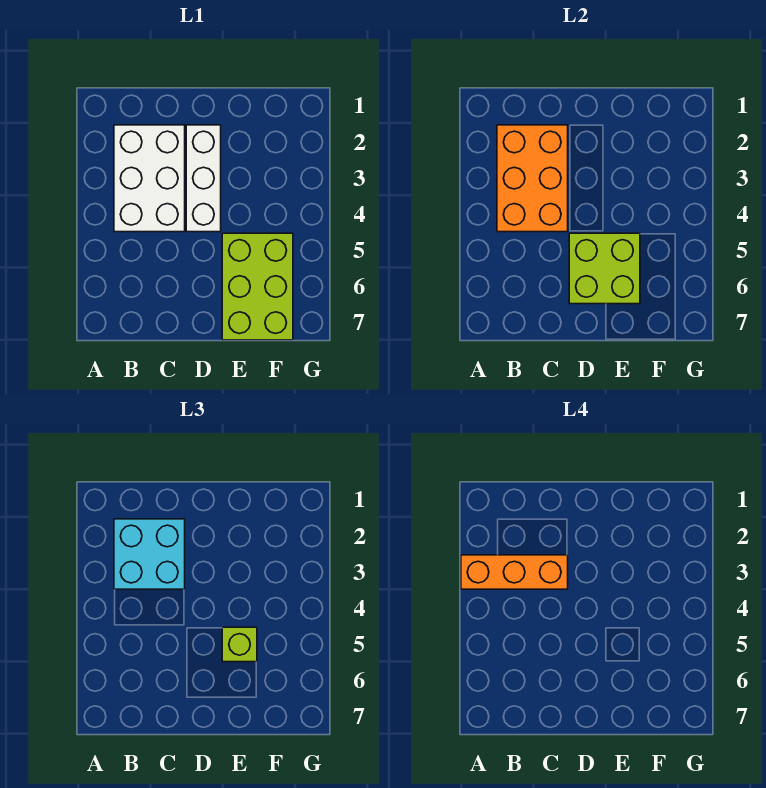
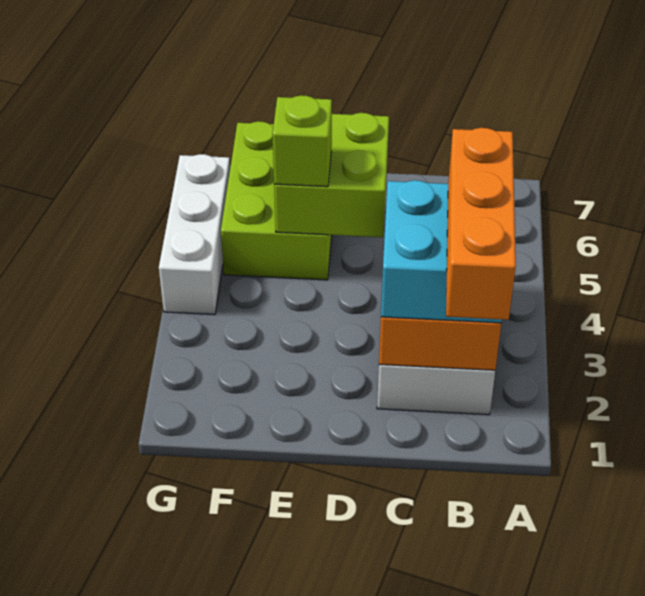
orange 1x3 brick [461,555,568,589] -> orange 1x3 brick turned to [446,128,516,320]
white 1x3 brick [186,125,221,232] -> white 1x3 brick moved to [159,154,230,315]

